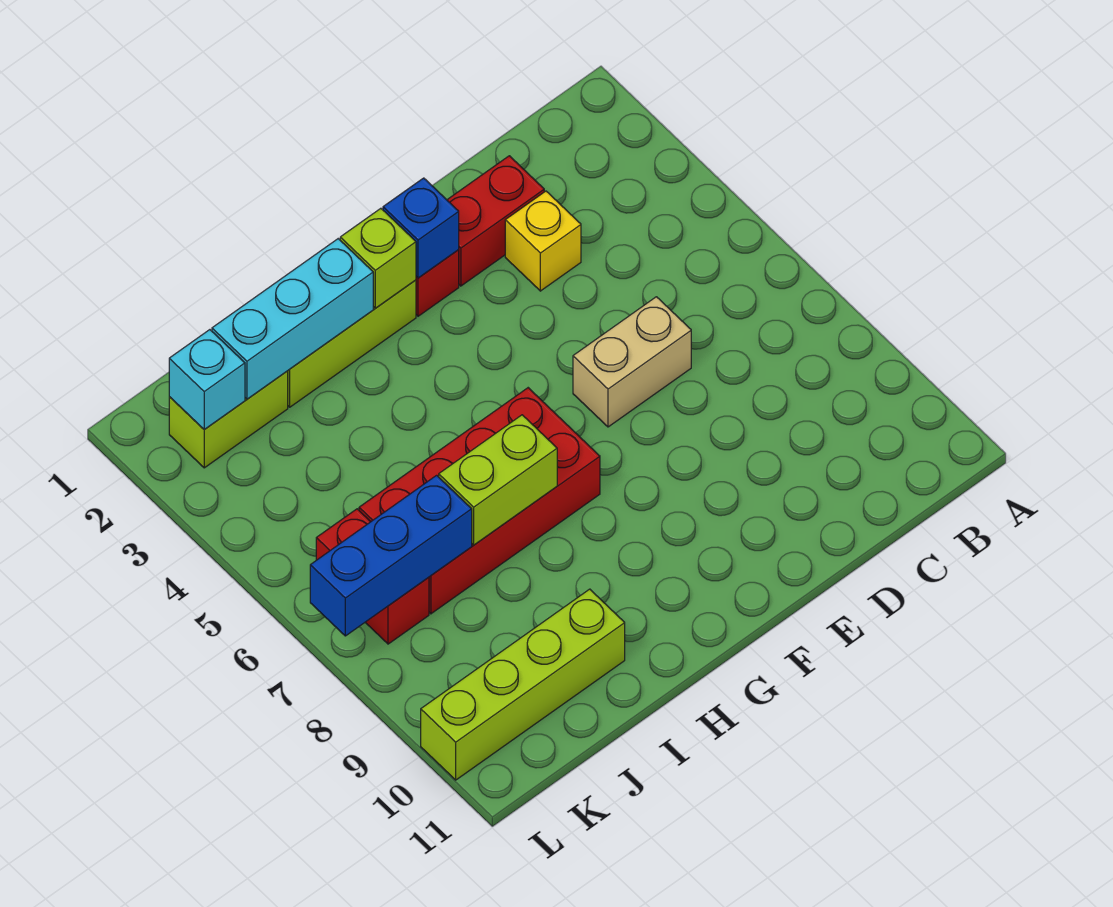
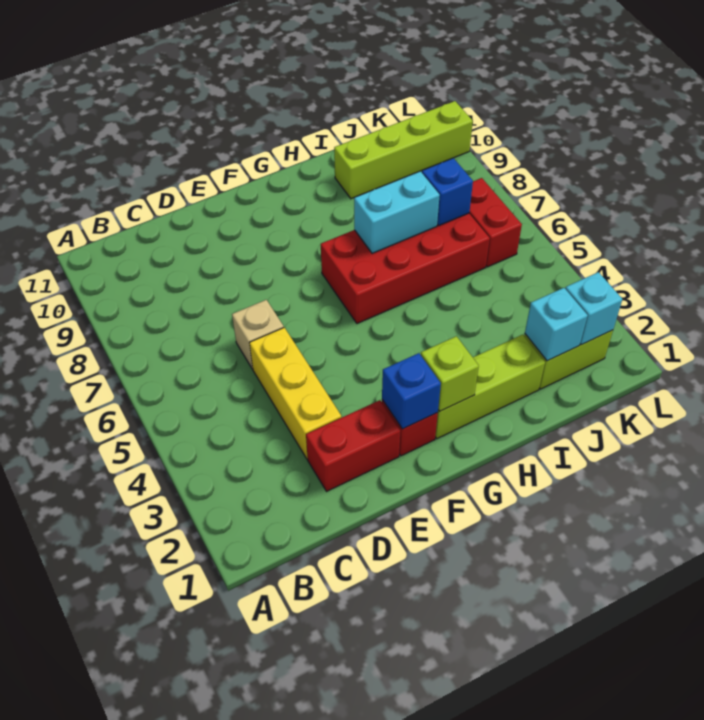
yellow 1x1 brick [505,191,581,291] -> yellow 1x3 brick [249,327,342,459]
tan 1x2 brick [573,297,691,427] -> tan 1x1 brick [232,300,284,369]
cyan 1x3 brick [212,239,373,399] -> cyan 1x1 brick [525,288,588,361]
lime 1x2 brick [439,415,557,545] -> cyan 1x2 brick [354,171,440,253]
blue 1x3 brick [310,475,472,636] -> blue 1x1 brick [422,158,473,225]

